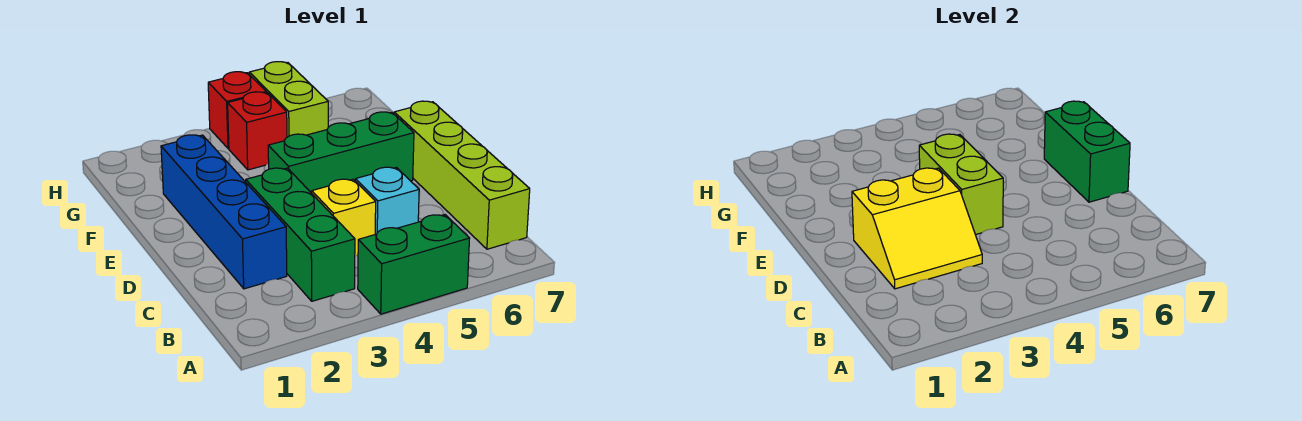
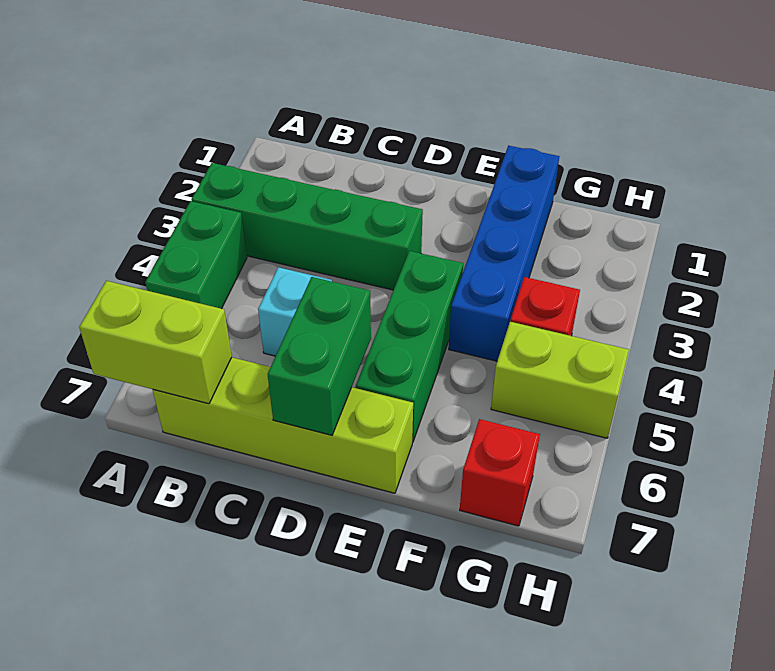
green 1x3 brick [246,168,355,301] -> green 1x4 brick [192,163,423,290]
blue 1x4 brick [161,135,287,289] -> blue 1x4 brick turned to [449,146,559,361]
yellow 2x2 slope [852,168,982,289] -> none
yellow 1x1 brick [312,179,376,256] -> none
lime 1x2 brick [919,134,1003,235] -> lime 1x2 brick moved to [79,281,232,404]
green 1x2 brick [1044,101,1130,202] -> green 1x2 brick turned to [267,277,371,435]
red 1x1 brick [208,72,266,149] -> red 1x1 brick moved to [460,419,540,526]

